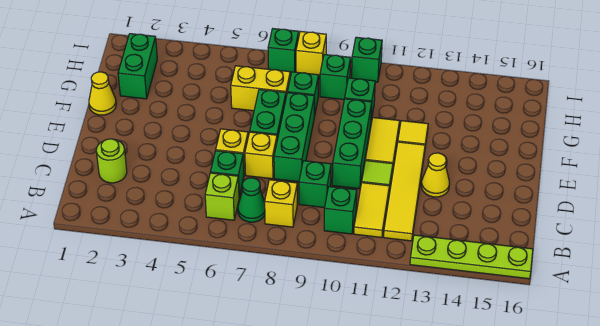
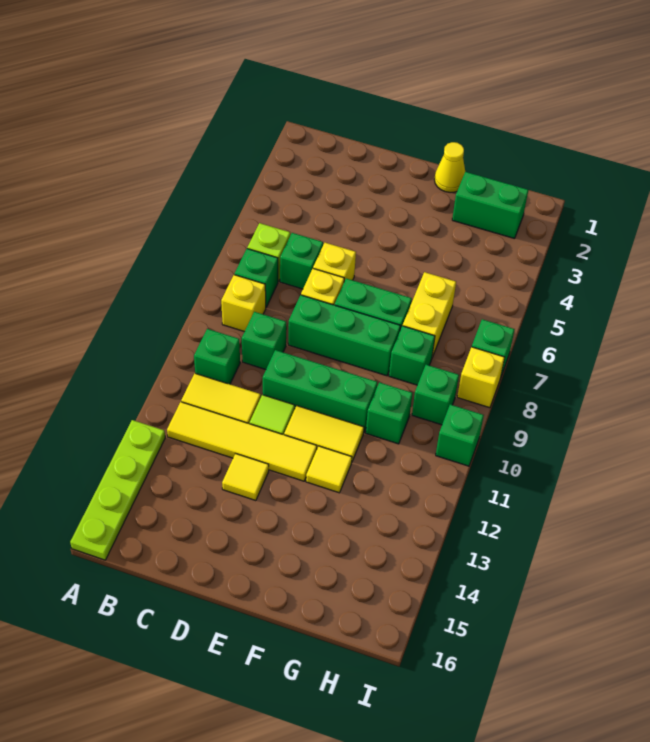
green 1x1 cone [238,178,265,222] -> green 1x1 brick [235,249,278,307]
lime 1x1 round brick [96,139,127,183] -> none
yellow 1x1 cone [421,153,449,197] -> yellow 1x1 tile [222,454,269,501]

